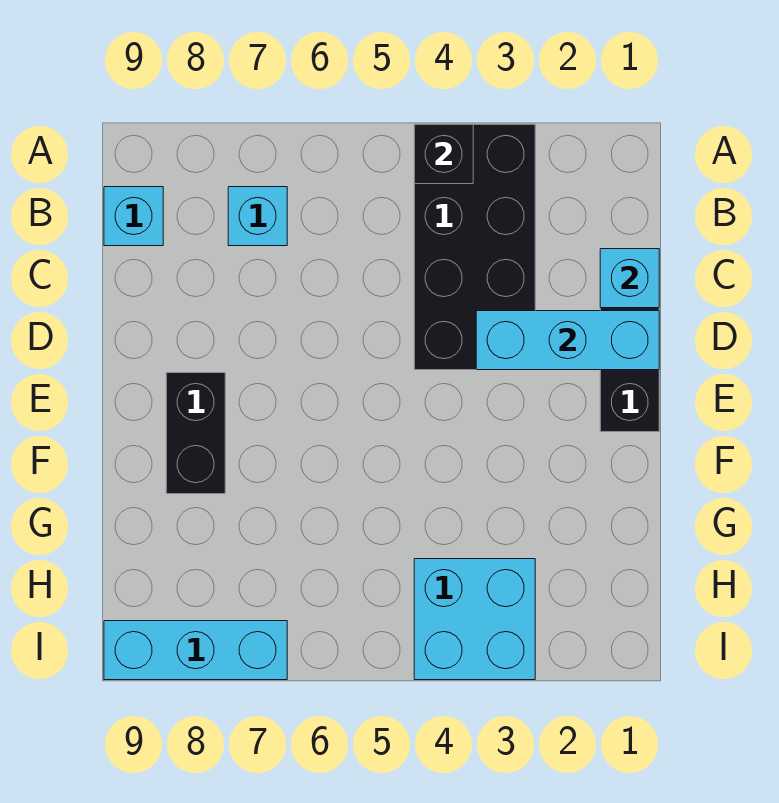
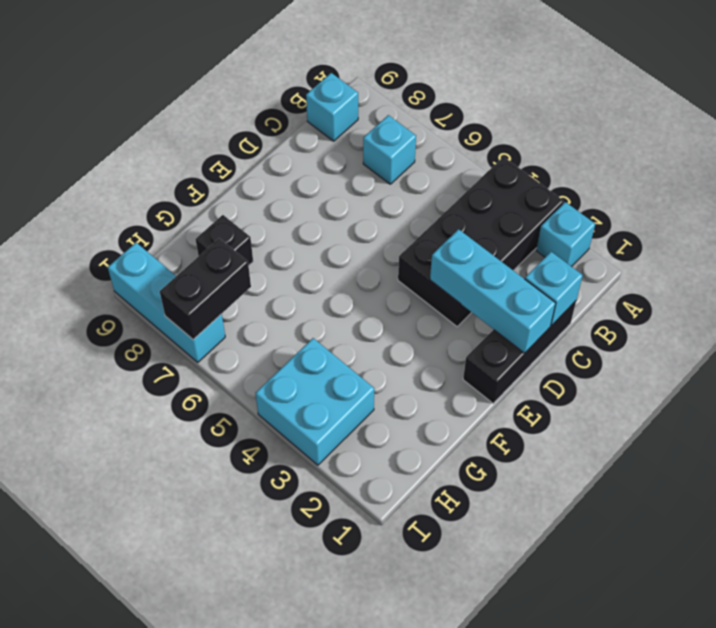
none -> cyan 1x1 brick [536,202,595,267]
black 1x1 brick [414,124,473,184] -> black 1x1 brick moved to [195,215,253,266]
black 1x2 brick [166,373,225,494] -> black 1x2 brick moved to [160,238,251,340]

